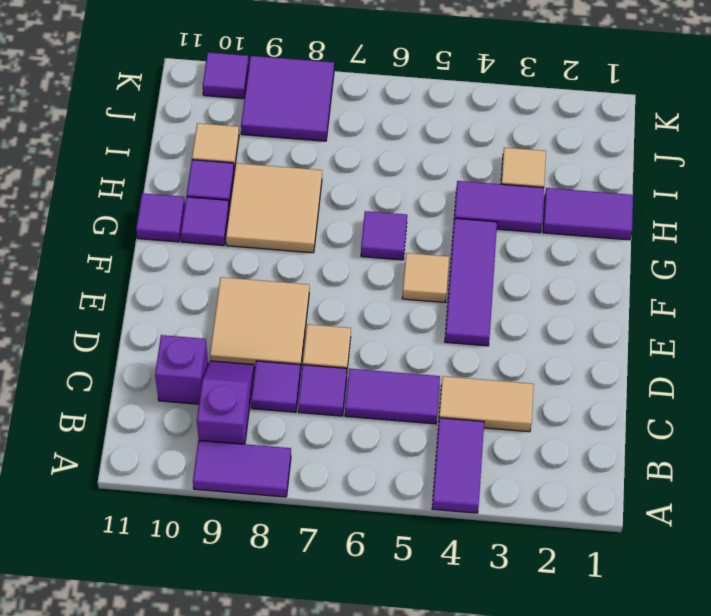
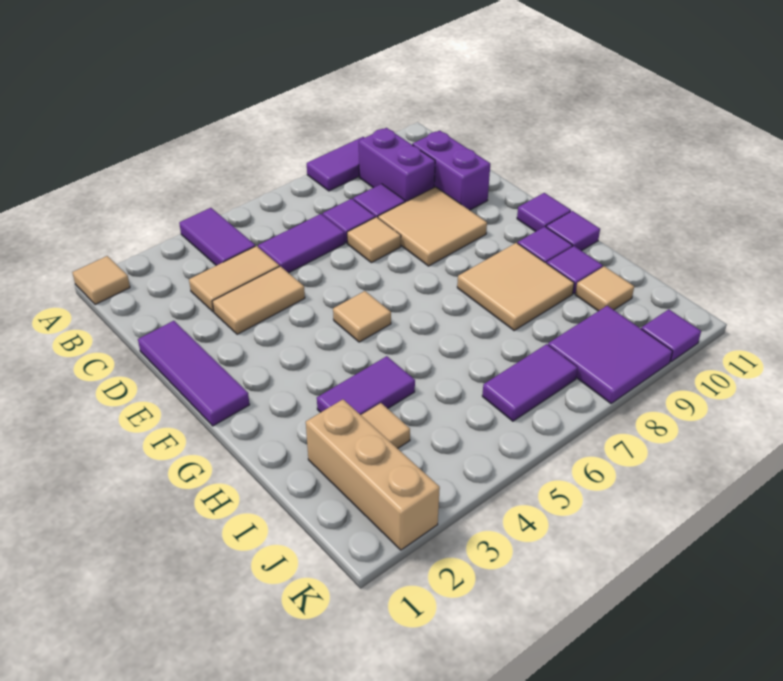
none -> tan 1x1 tile [72,256,130,305]
purple 1x2 slope [197,361,254,444] -> purple 1x2 brick [359,128,435,202]
purple 1x1 brick [155,335,208,404] -> purple 1x2 brick [412,131,490,210]
none -> tan 1x2 tile [212,266,305,334]
purple 1x3 tile [445,218,497,346] -> purple 1x3 tile moved to [138,321,250,426]
purple 1x1 tile [361,211,407,260] -> purple 1x1 tile moved to [517,193,571,232]
purple 1x2 tile [543,188,633,240] -> purple 1x2 tile moved to [482,344,578,421]
none -> tan 1x3 brick [306,399,440,550]

